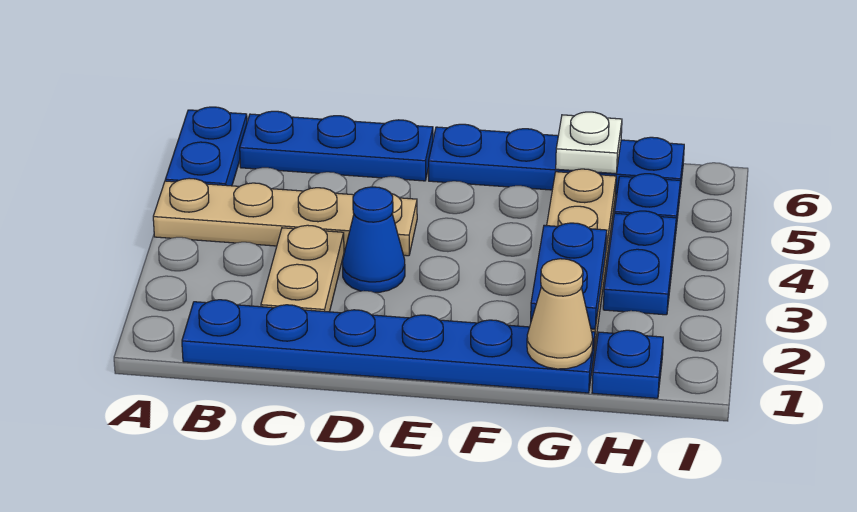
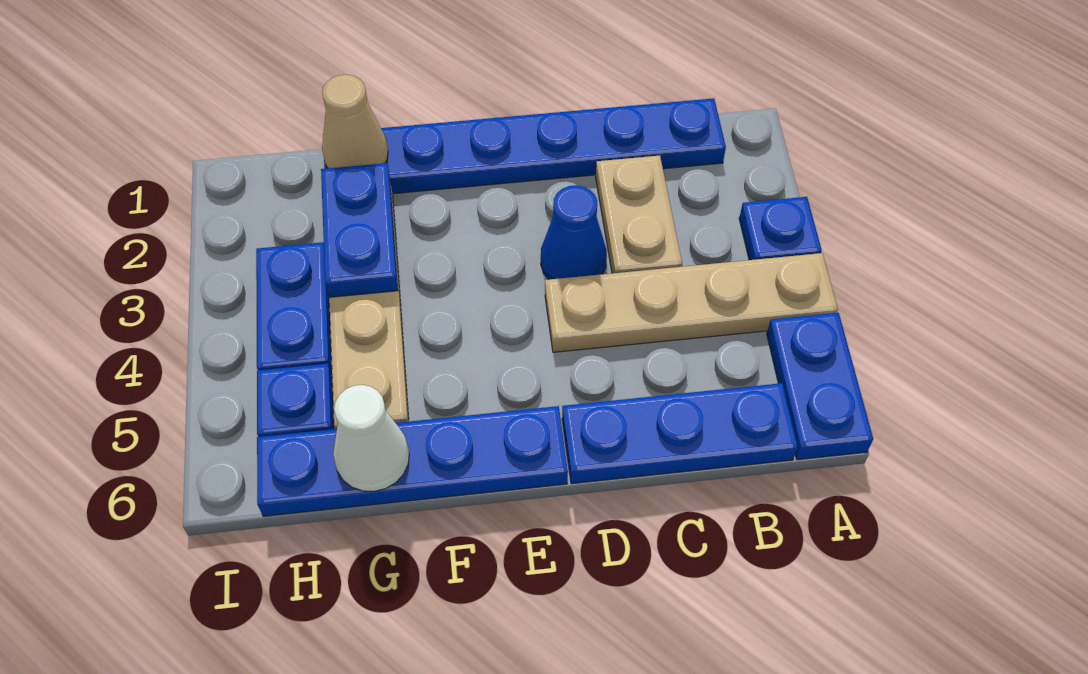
white 1x1 plate [556,112,622,174] -> white 1x1 cone [333,385,409,491]
blue 1x1 plate [592,330,663,398] -> blue 1x1 plate moved to [739,197,822,260]

